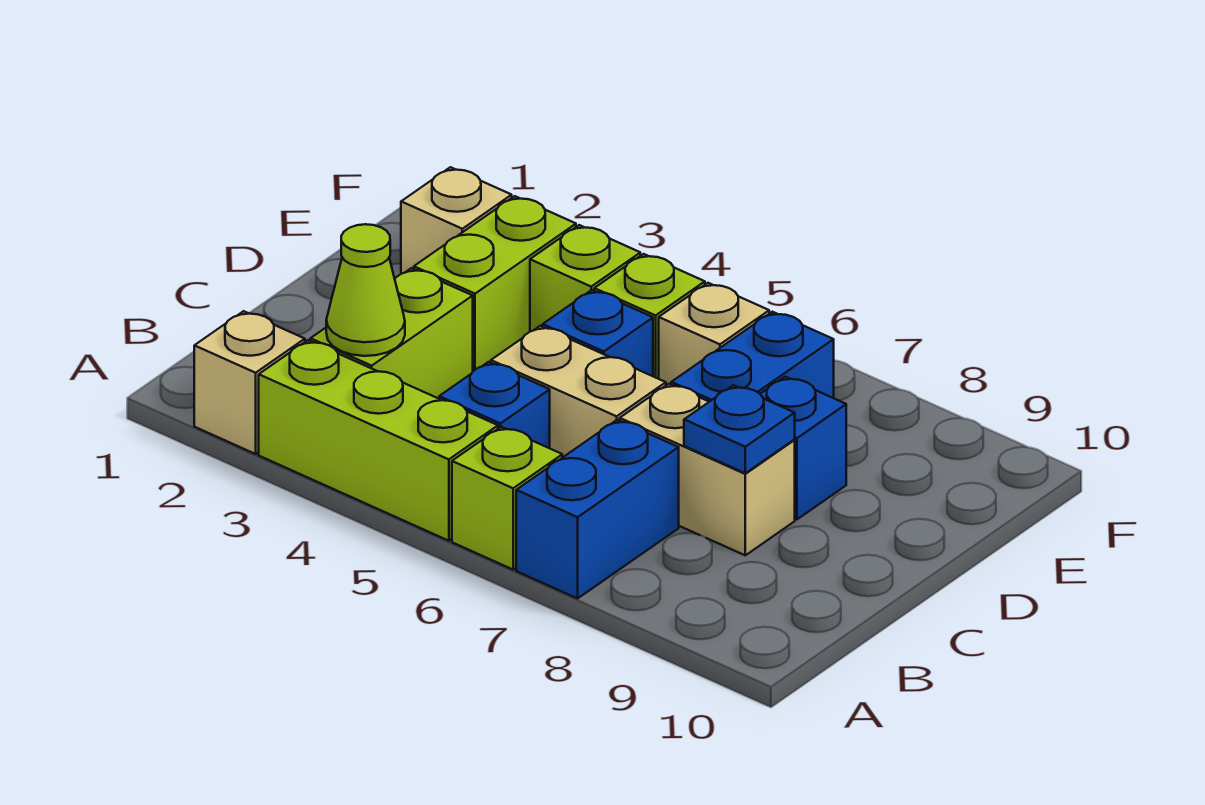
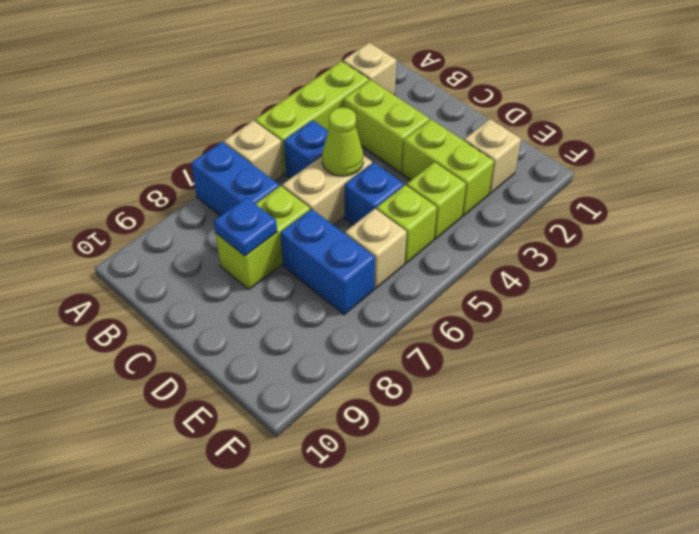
lime 1x1 brick [452,427,562,569] -> tan 1x1 brick [224,121,283,181]
lime 1x1 cone [326,224,405,356] -> lime 1x1 cone moved to [322,108,363,176]
tan 1x2 brick [620,384,795,555] -> lime 1x2 brick [216,186,310,290]
blue 1x1 brick [761,377,846,519] -> none

